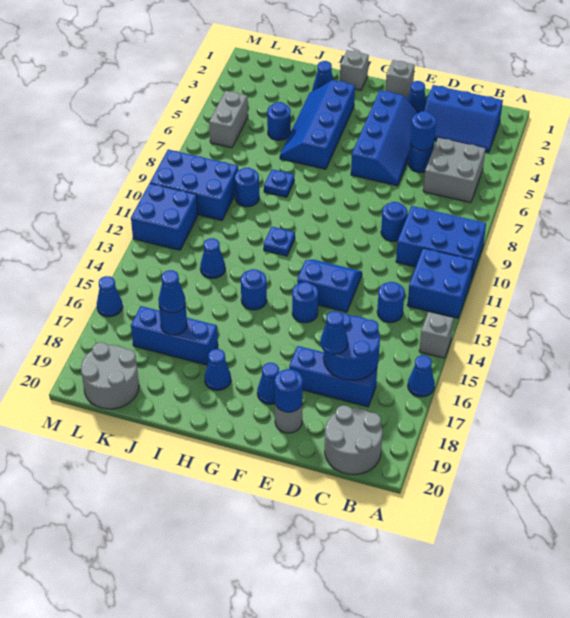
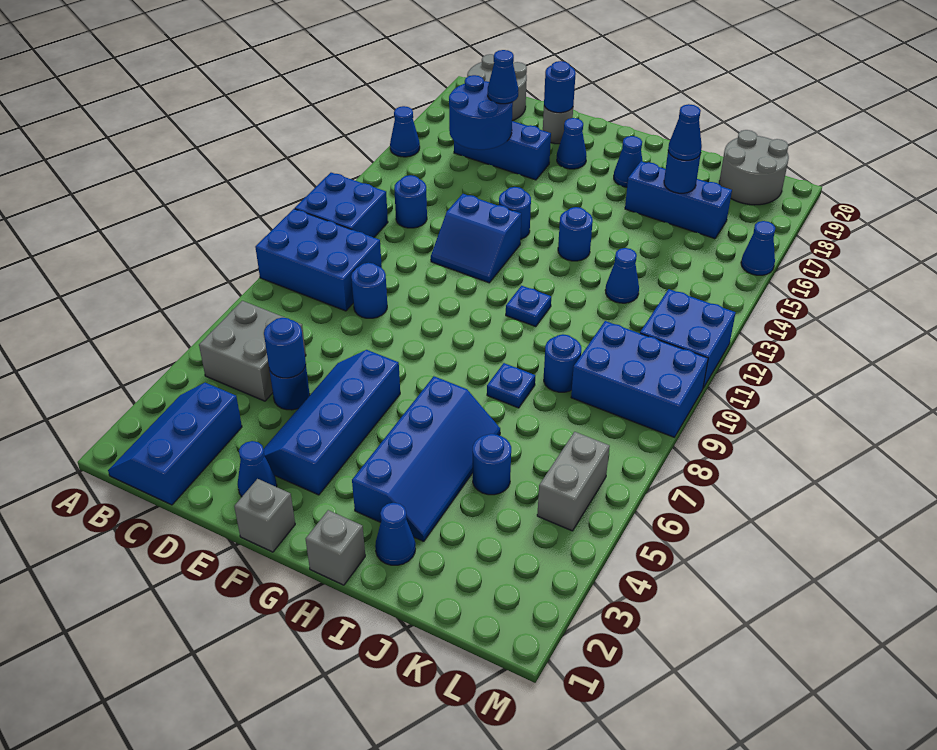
grey 1x1 brick [419,312,454,358] -> none
blue 2x3 slope [424,85,503,153] -> blue 2x3 slope turned to [108,383,242,505]

